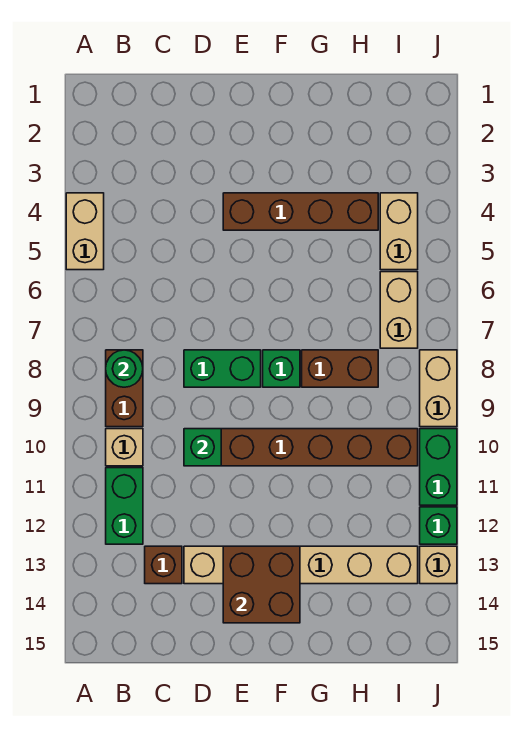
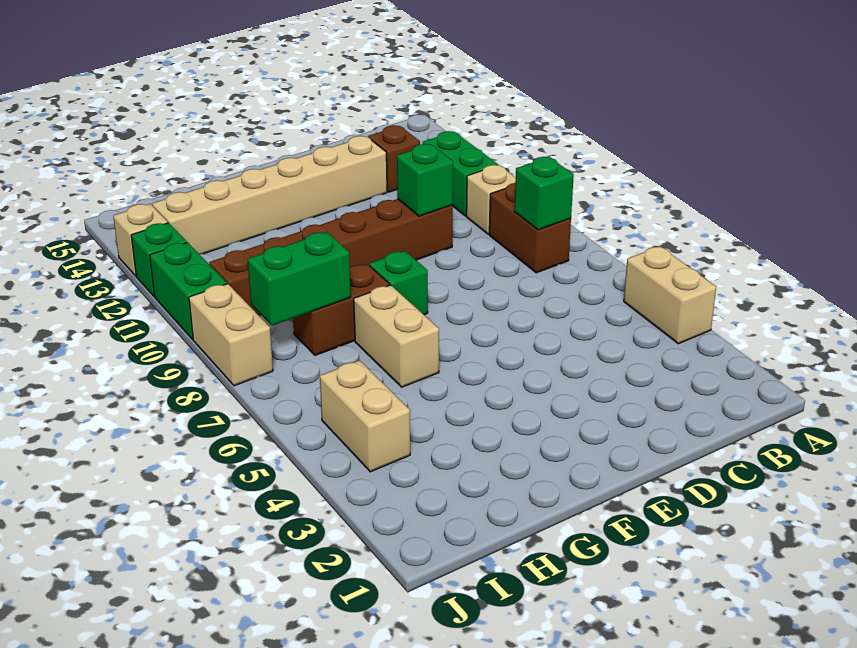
green 1x1 round brick [106,350,143,387] -> green 1x1 brick [514,157,574,230]
green 1x2 brick [184,350,261,387] -> green 1x2 brick moved to [248,232,351,326]
brown 1x4 brick [223,193,378,230] -> none
brown 2x2 brick [223,546,300,623] -> none
tan 1x2 brick [380,272,418,348] -> tan 1x2 brick moved to [354,285,439,387]

